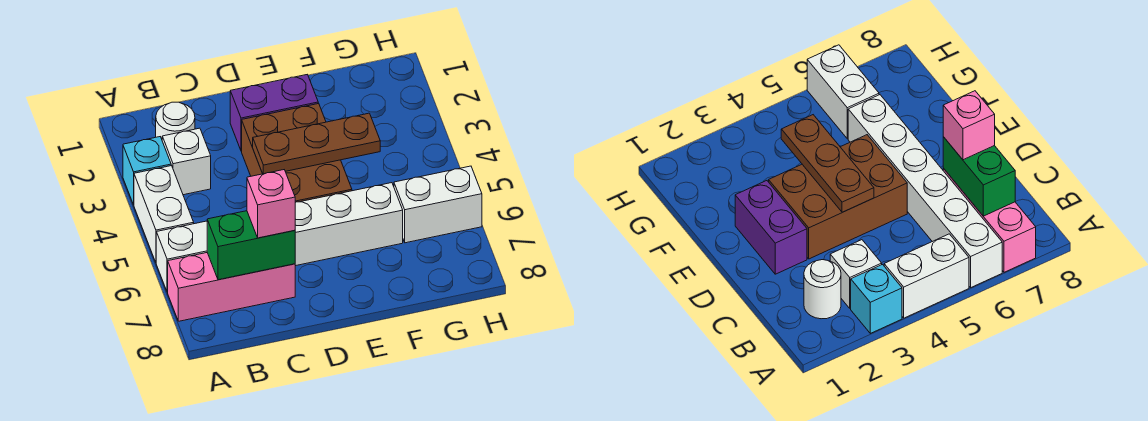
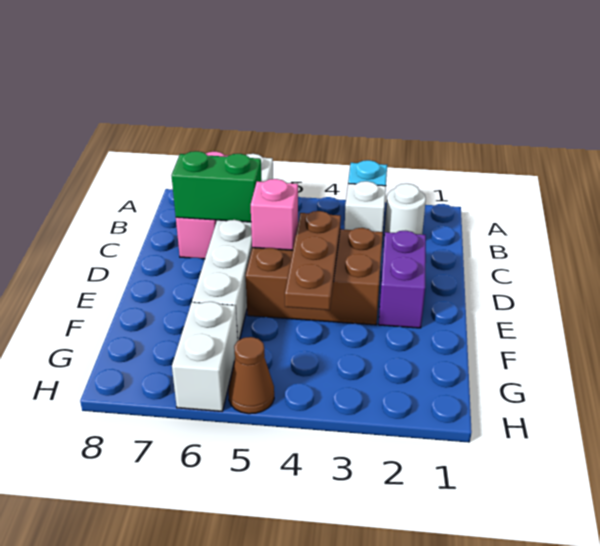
white 1x2 brick [134,166,194,262] -> none
green 1x2 brick [207,211,295,280] -> green 1x2 brick turned to [172,151,261,222]
pink 1x1 brick [247,170,295,238] -> pink 1x1 brick moved to [251,179,298,250]
none -> brown 1x1 cone [228,337,274,414]

